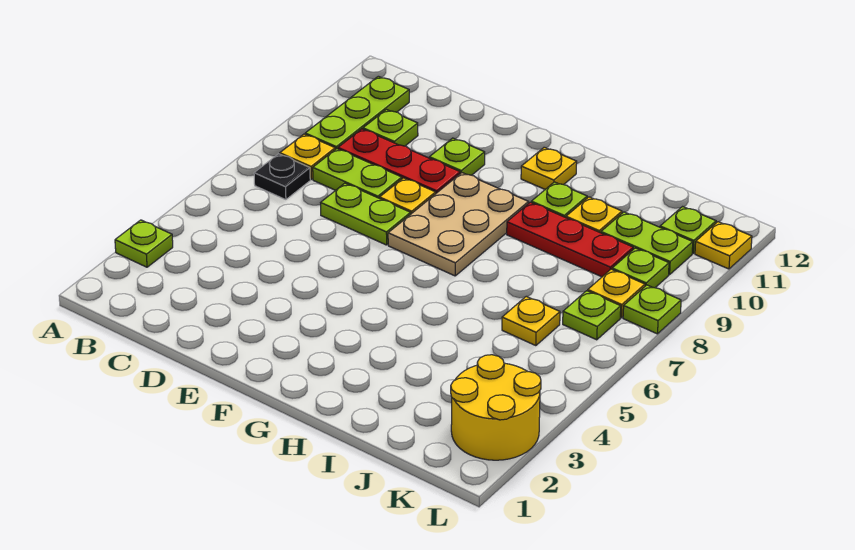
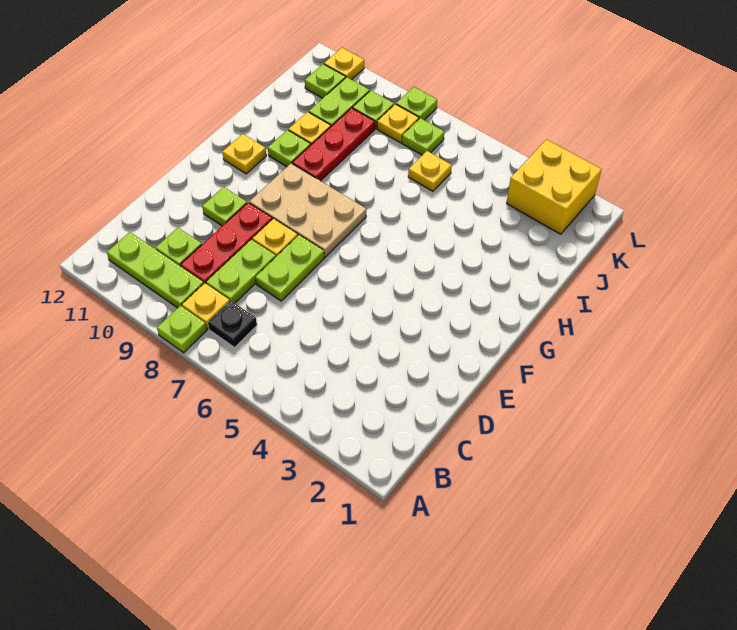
lime 1x1 plate [115,220,173,267] -> lime 1x1 plate moved to [157,305,207,353]
yellow 2x2 round brick [451,355,541,460] -> yellow 2x2 brick [507,139,602,234]

